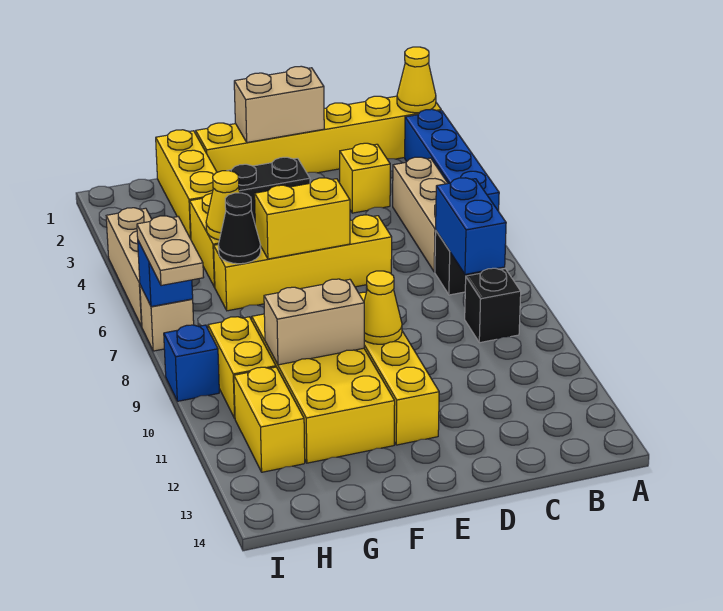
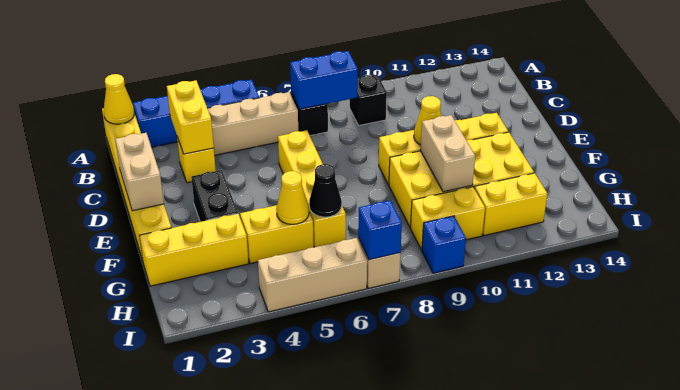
yellow 1x2 brick [255,178,350,259] -> yellow 1x2 brick moved to [167,80,214,154]
tan 1x2 plate [137,216,204,286] -> none

